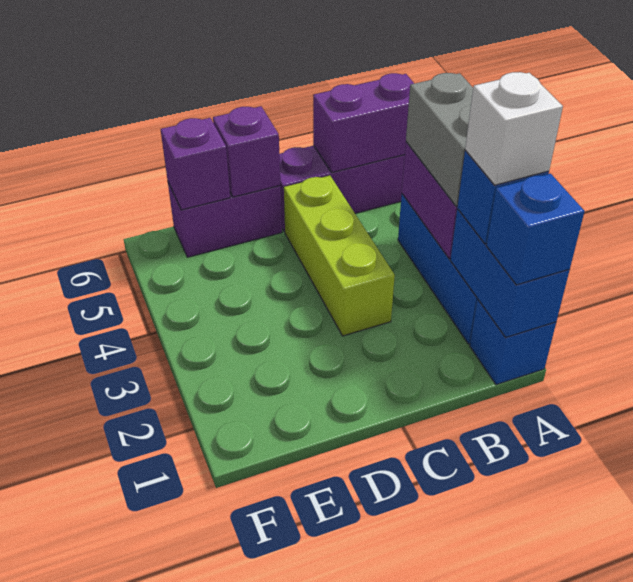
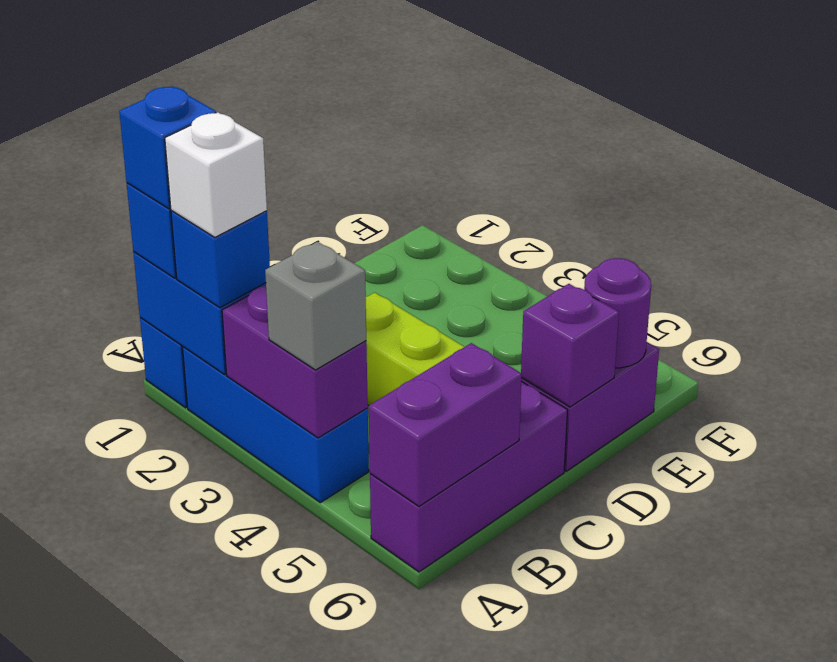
none -> blue 1x1 brick [119,86,216,208]
grey 1x2 brick [406,73,473,206] -> grey 1x1 brick [265,242,366,370]
purple 1x1 brick [161,118,230,210] -> purple 1x1 round brick [584,258,651,368]

